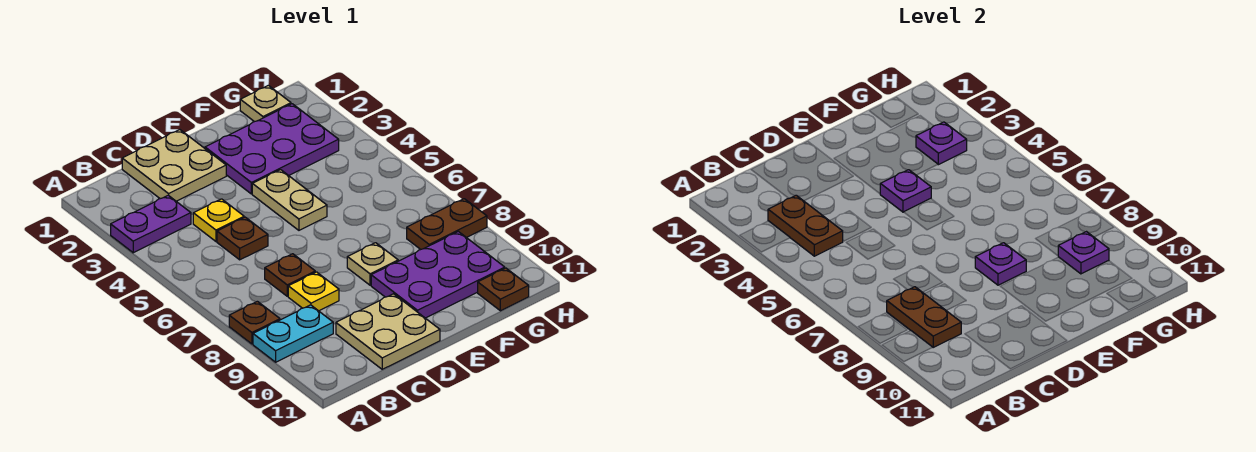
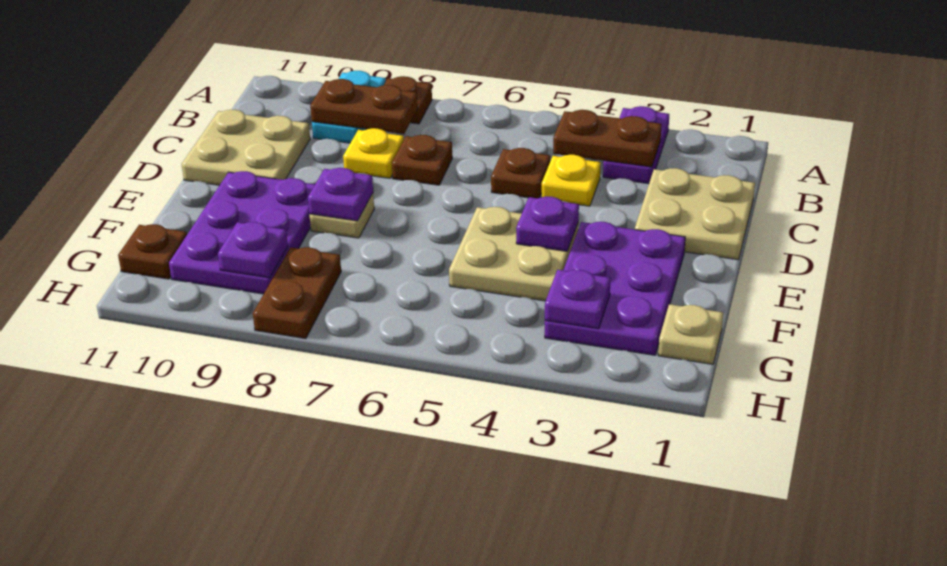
tan 1x2 plate [252,170,327,230] -> tan 2x2 plate [449,207,579,301]

